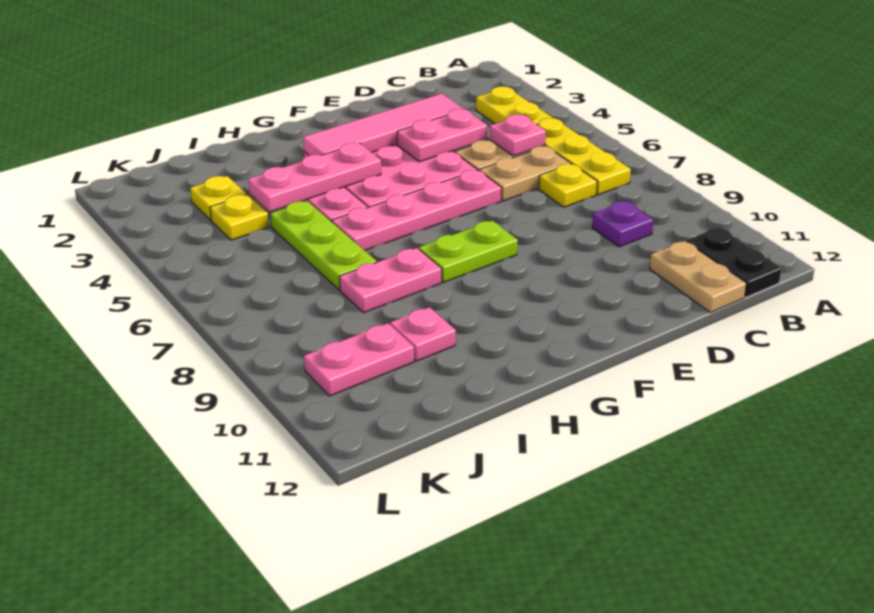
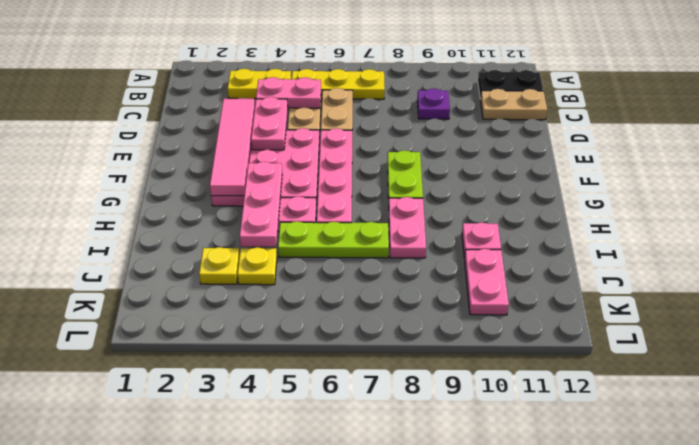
pink 1x1 plate [490,114,546,156] -> pink 1x2 plate [256,77,321,108]
yellow 1x1 plate [539,164,597,207] -> none

